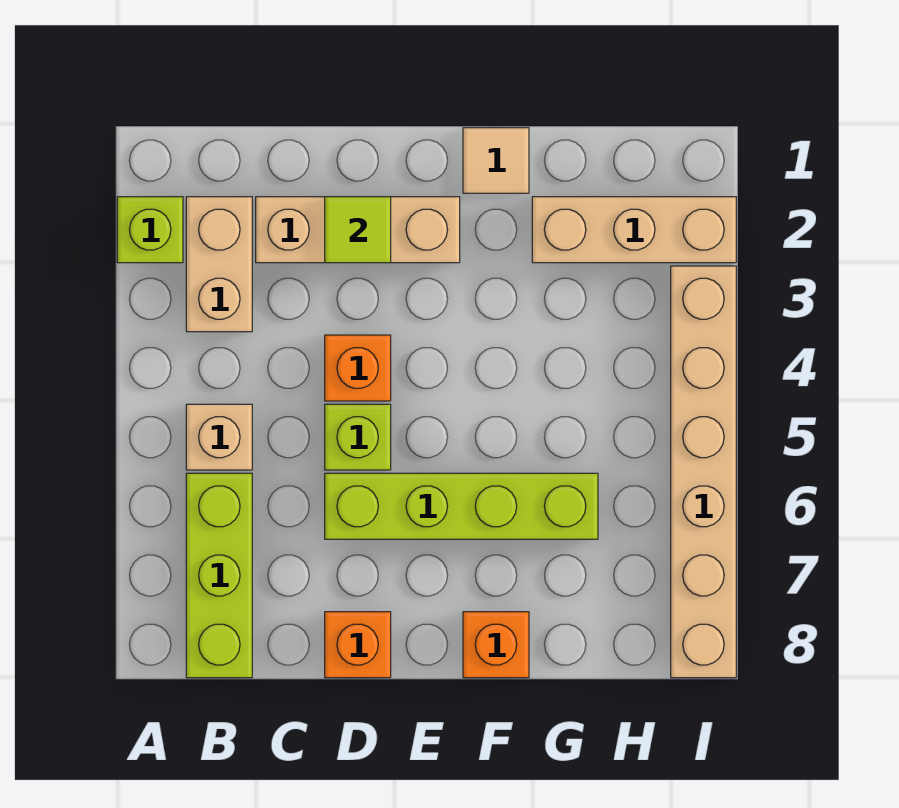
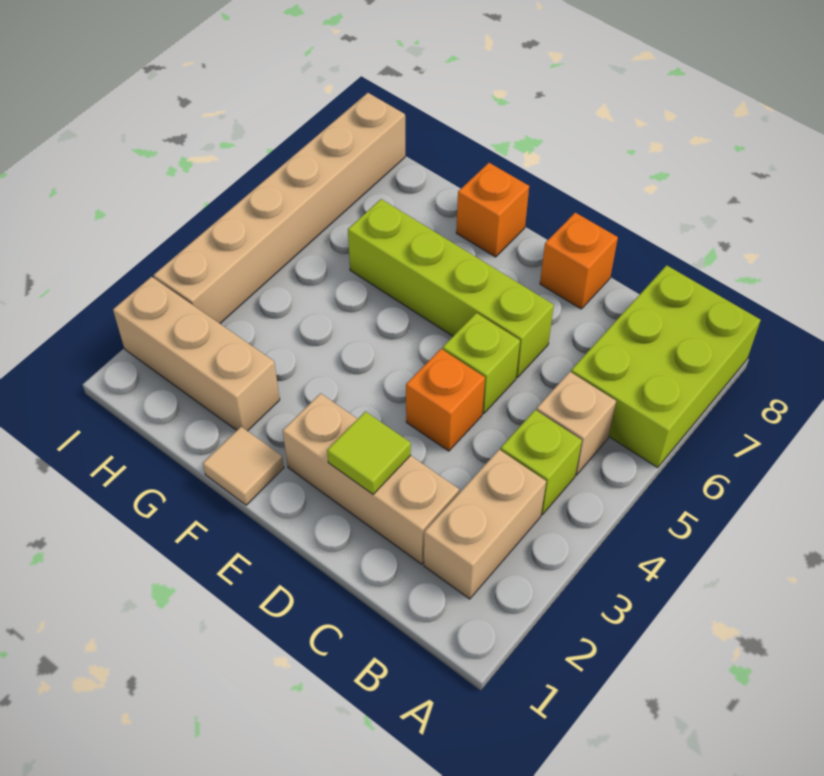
lime 1x1 brick [117,197,183,263] -> lime 1x1 brick moved to [501,410,582,515]
lime 1x3 brick [186,473,252,678] -> lime 2x3 brick [571,265,760,467]

